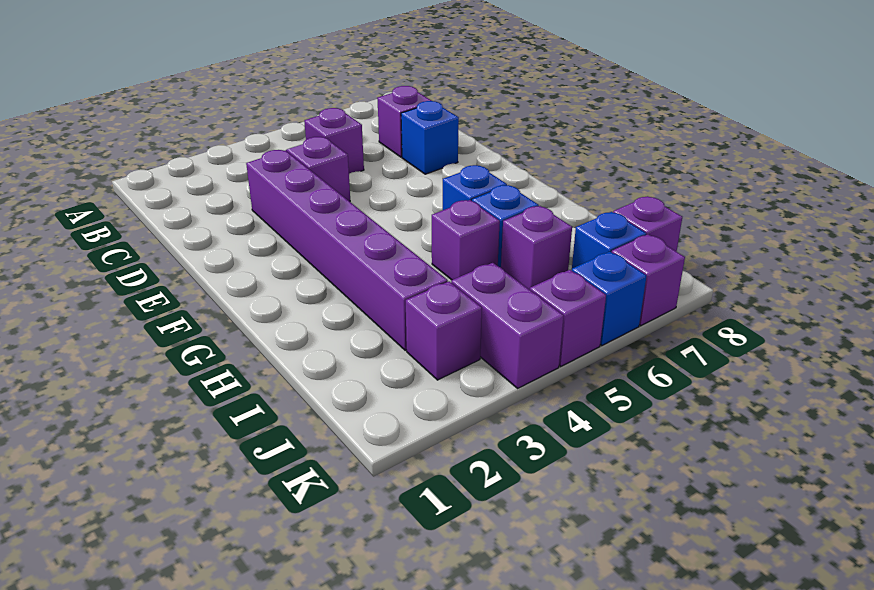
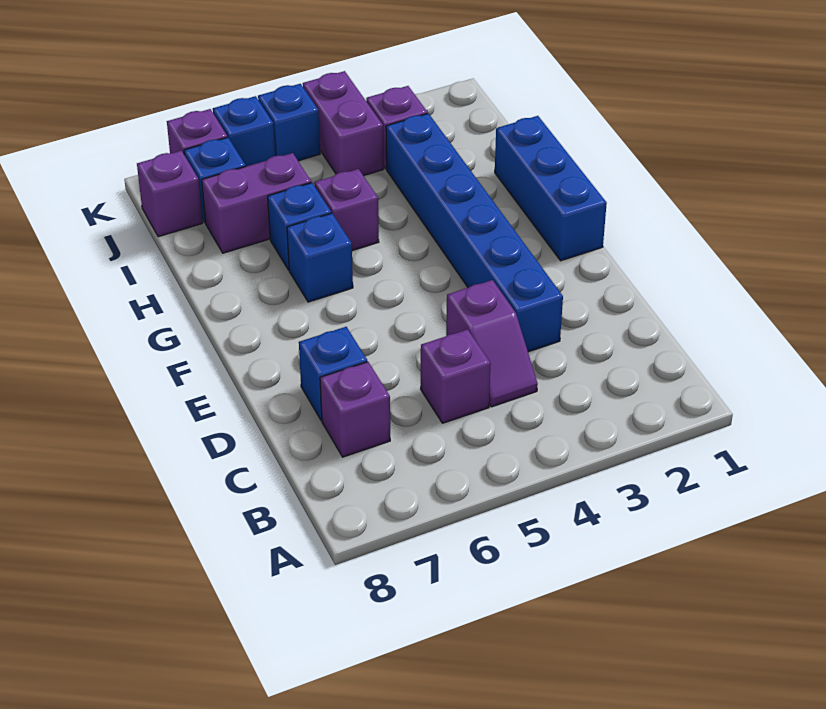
purple 1x6 brick [246,150,448,350] -> blue 1x6 brick [386,113,563,352]
none -> blue 1x3 brick [495,116,607,261]
purple 1x1 brick [501,206,572,290] -> purple 1x2 brick [202,153,311,253]
purple 1x1 brick [530,270,606,366] -> blue 1x1 brick [258,84,320,161]

